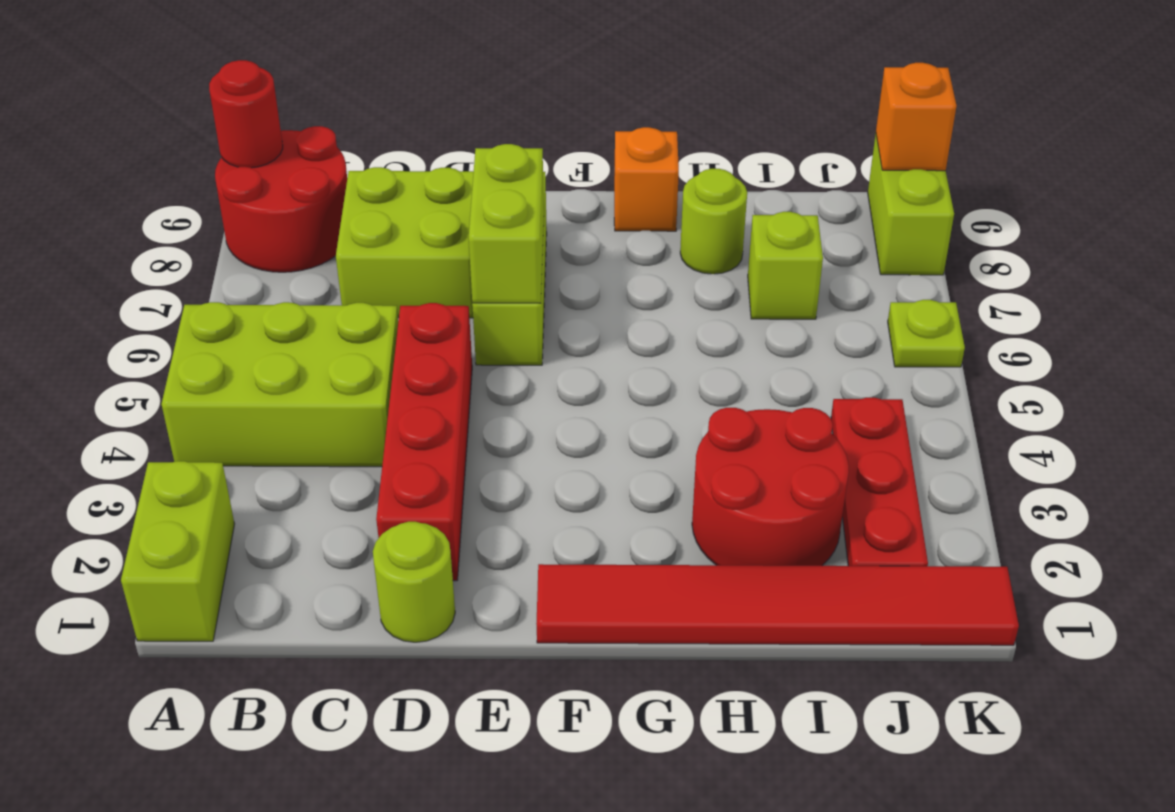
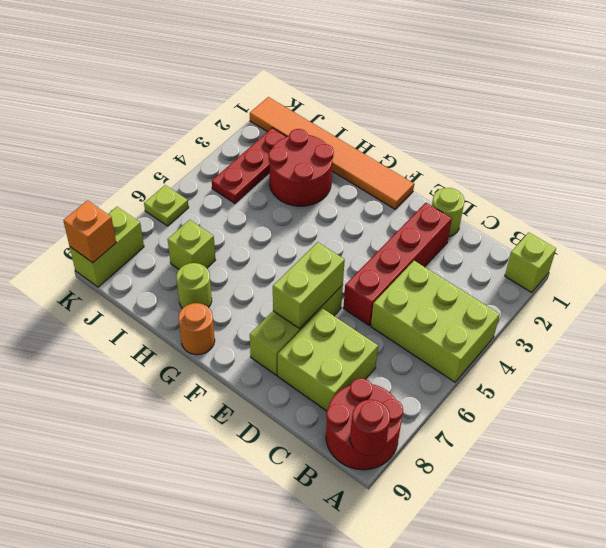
lime 1x2 brick [121,461,234,641] -> lime 1x1 brick [505,232,556,293]
red 1x6 tile [536,564,1019,645] -> orange 1x6 tile [250,97,414,209]
orange 1x1 brick [614,127,679,231] -> orange 1x1 round brick [179,303,215,355]

